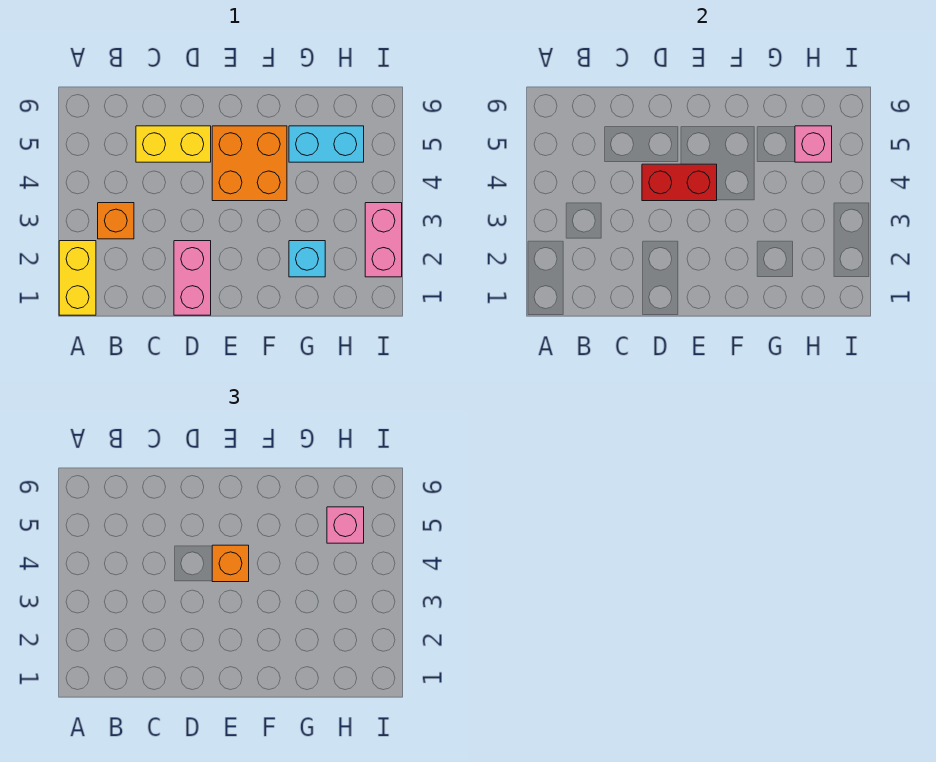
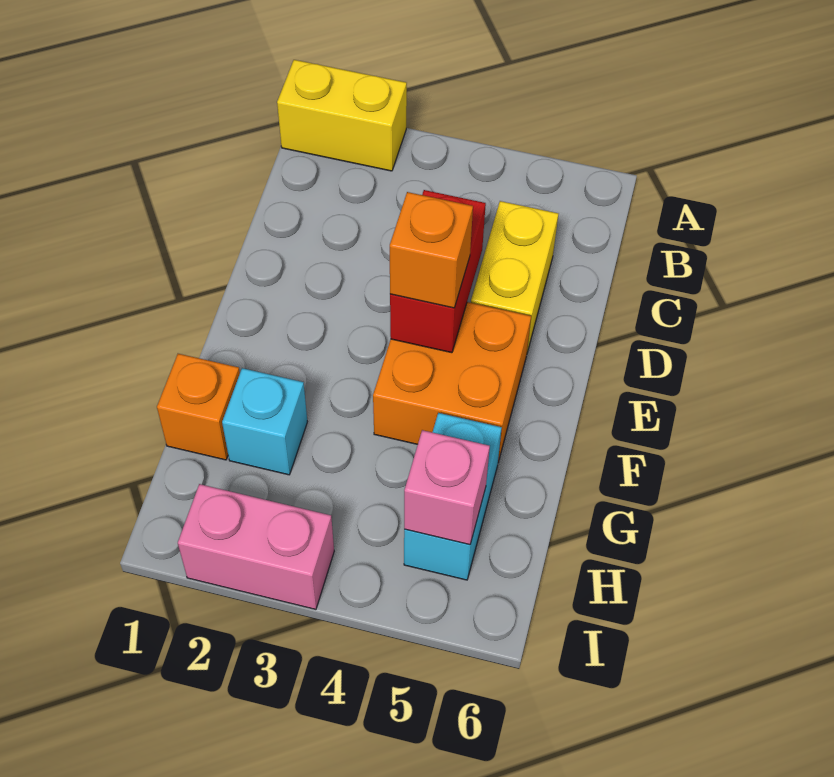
orange 1x1 brick [98,203,134,239] -> orange 1x1 brick moved to [157,354,240,460]
pink 1x2 brick [174,241,211,315] -> none
pink 1x1 brick [327,507,364,543] -> none

